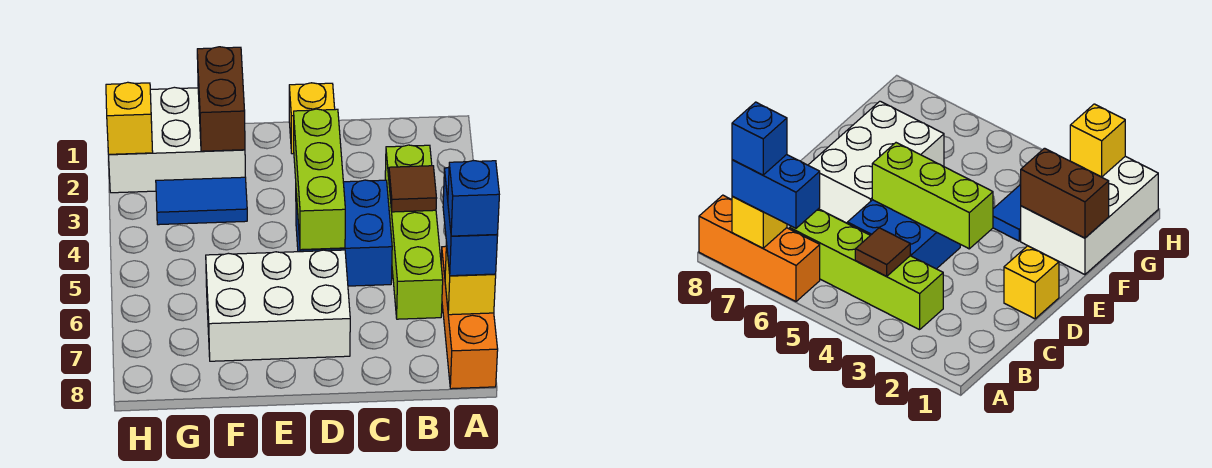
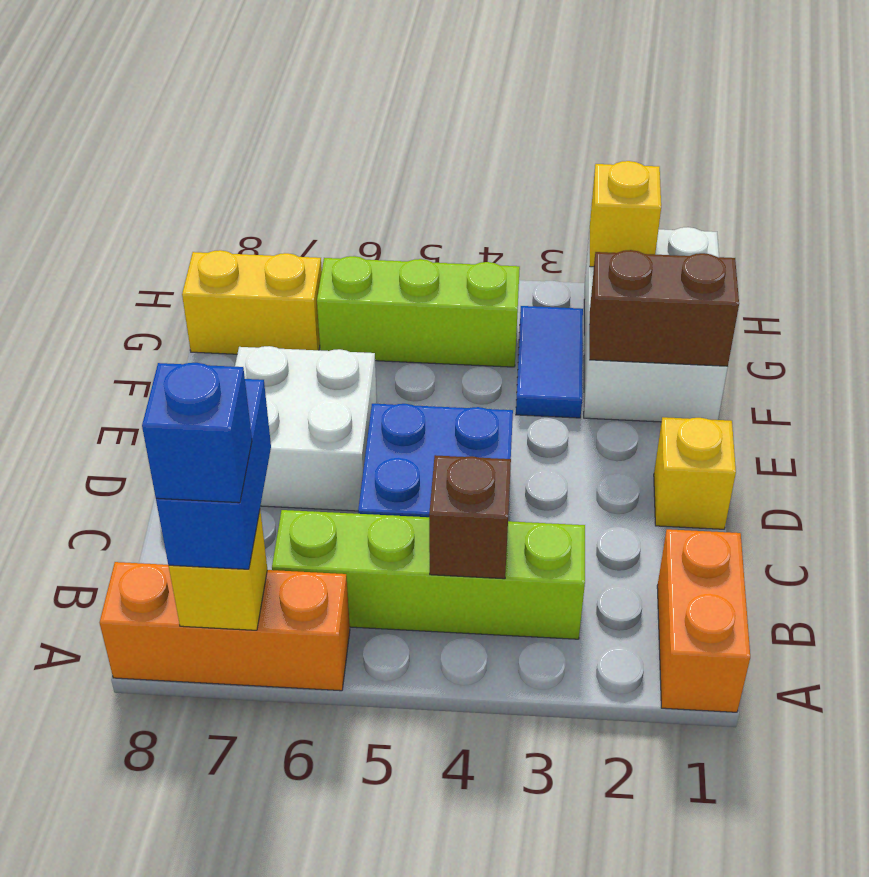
none -> orange 1x2 brick [657,529,750,712]
blue 1x2 brick [443,168,498,276] -> blue 1x2 brick turned to [156,379,271,569]
brown 1x1 tile [389,166,437,212] -> brown 1x1 brick [429,455,511,579]
lime 1x3 brick [294,109,345,250] -> lime 1x3 brick moved to [317,256,520,367]
white 2x3 brick [206,250,350,361] -> white 2x2 brick [235,346,377,511]
none -> yellow 1x2 brick [182,250,322,354]

